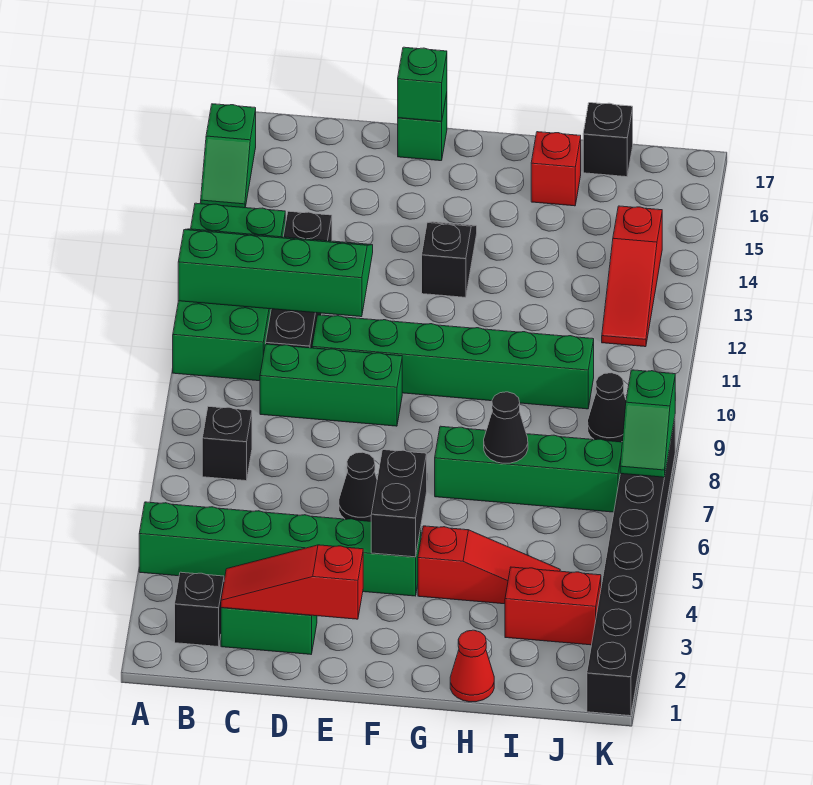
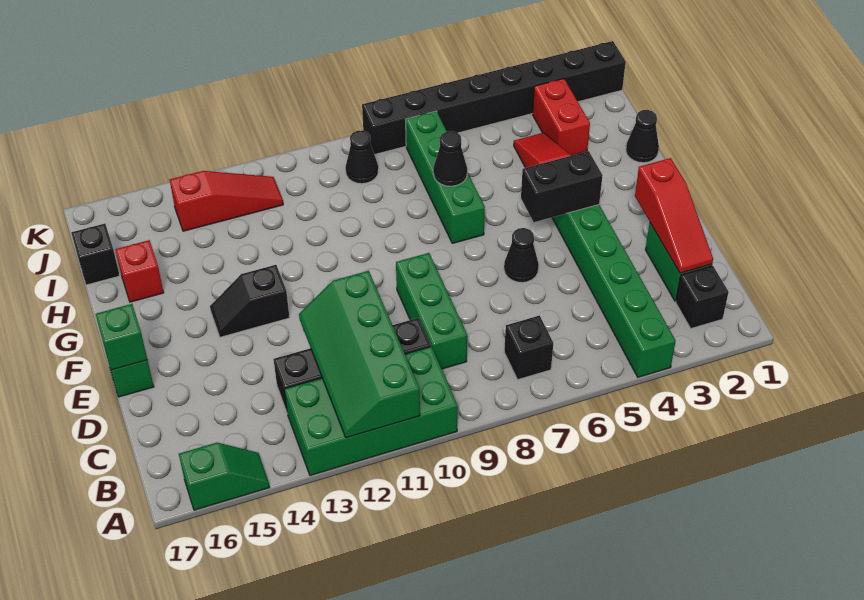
green 1x6 brick [312,315,594,409] -> none
red 1x1 cone [450,630,494,702] -> black 1x1 cone [626,110,659,163]
green 1x2 slope [620,370,675,477] -> none

